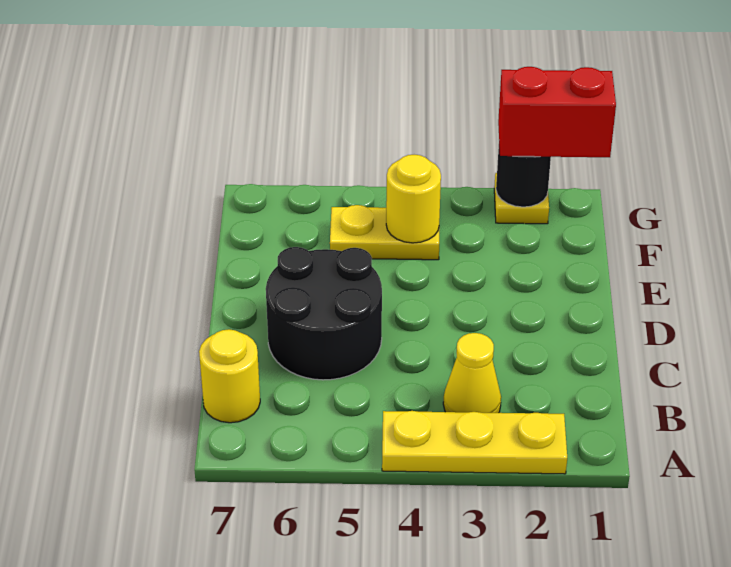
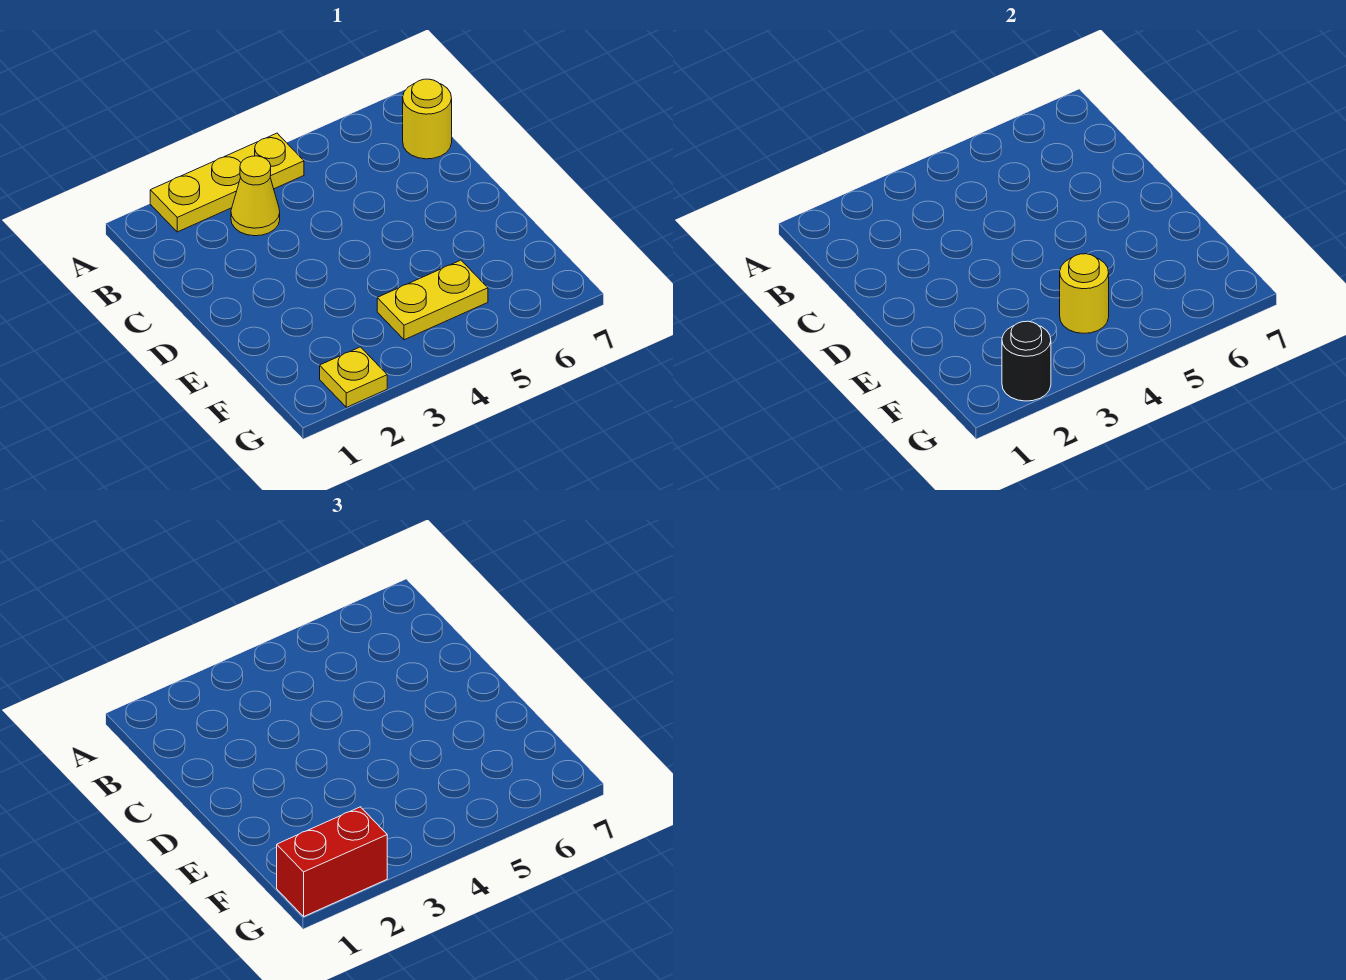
black 2x2 round brick [266,247,382,380] -> none

